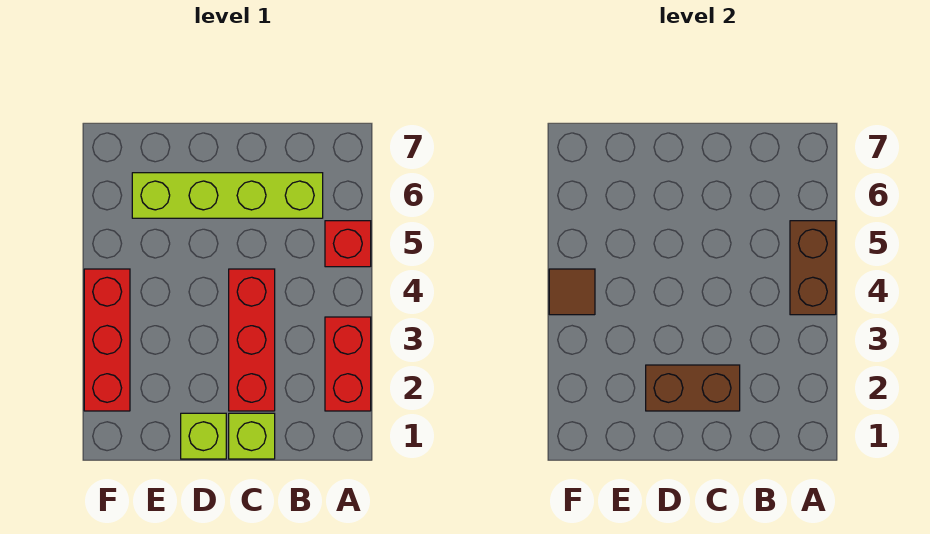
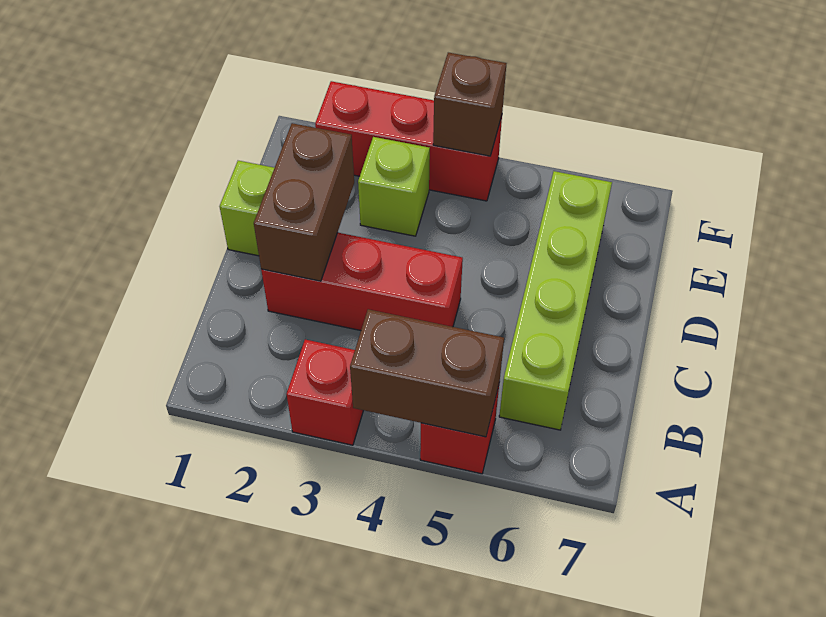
red 1x2 brick [325,317,371,411] -> red 1x1 brick [287,339,363,445]
lime 1x1 brick [229,413,275,459] -> lime 1x1 brick moved to [358,137,430,236]
brown 1x1 tile [549,269,595,315] -> brown 1x1 brick [433,53,506,156]

